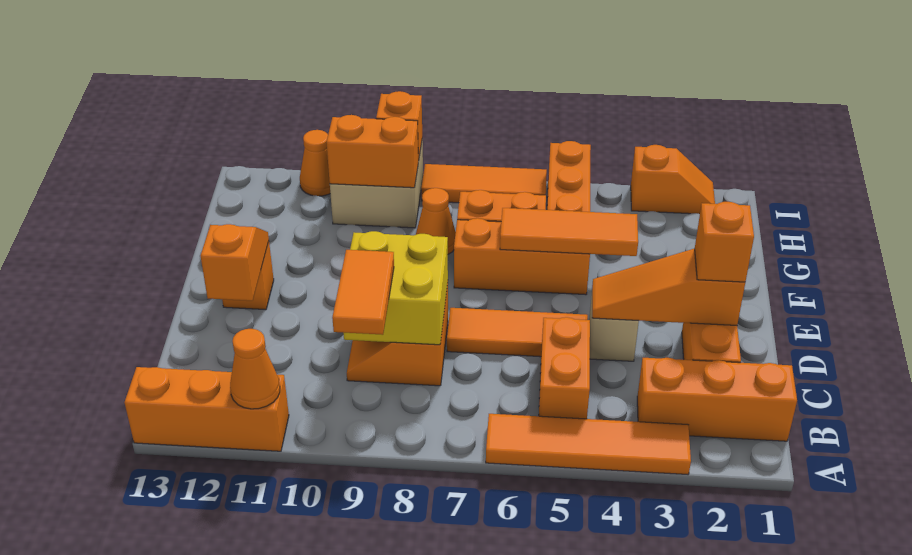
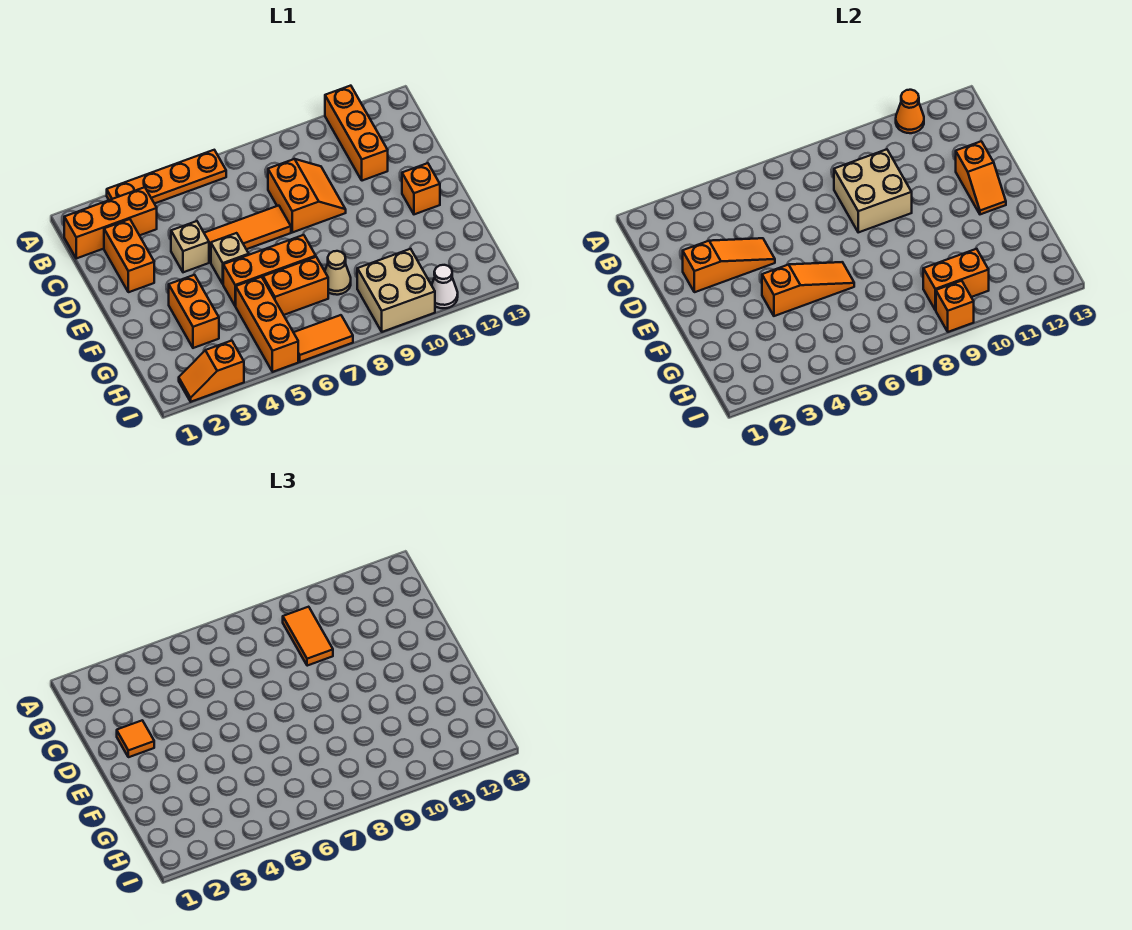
orange 1x4 tile [486,414,691,474] -> orange 1x4 plate [107,150,226,204]
orange 1x3 brick [124,367,289,451] -> orange 1x3 brick turned to [325,86,388,181]
orange 1x2 brick [539,317,590,419] -> orange 1x2 brick moved to [169,275,219,348]
yellow 2x2 brick [344,231,448,345] -> tan 2x2 brick [834,149,912,232]
orange 1x1 brick [695,202,754,282] -> orange 1x1 tile [117,720,154,757]
none -> tan 1x1 brick [211,233,249,284]
orange 1x3 tile [500,208,638,256] -> orange 1x3 slope [762,262,854,316]
orange 1x1 cone [416,188,456,254] -> tan 1x1 cone [325,251,351,295]
orange 1x3 tile [421,164,547,203] -> orange 1x2 tile [294,315,353,362]
orange 1x1 cone [300,130,330,196] -> white 1x1 cone [432,265,458,308]

